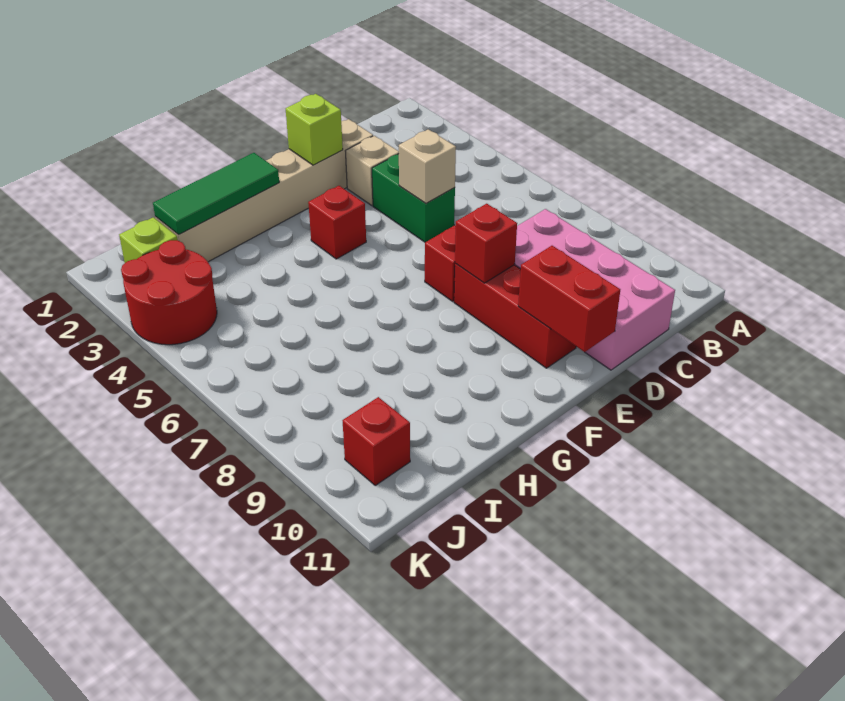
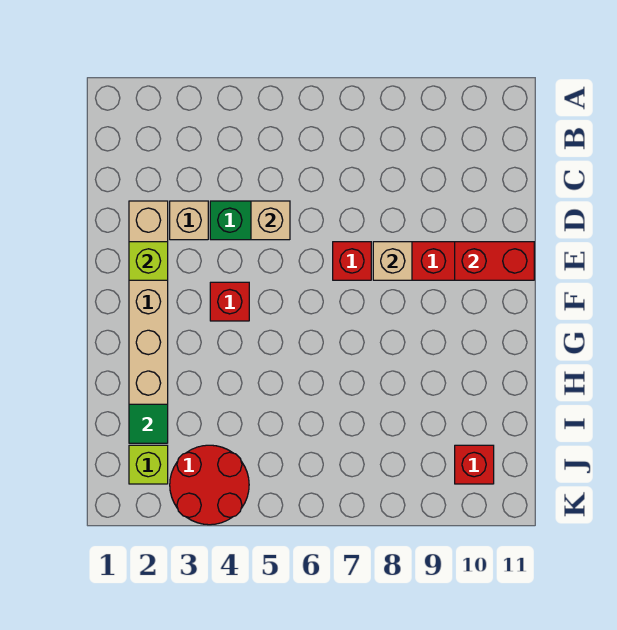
pink 2x4 brick [515,209,675,370] -> none
red 1x1 brick [455,204,517,283] -> tan 1x1 brick [373,242,412,280]
green 1x3 tile [153,153,279,235] -> green 1x1 tile [129,404,168,443]

